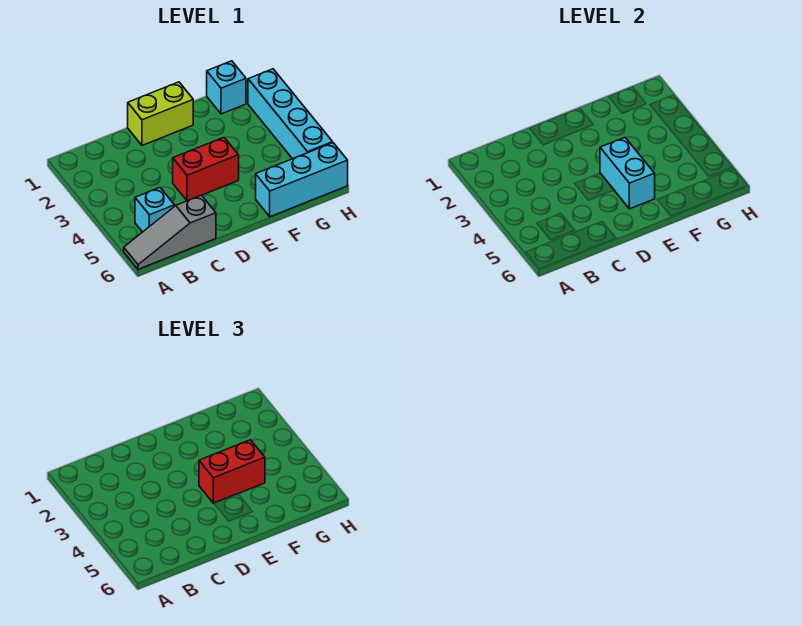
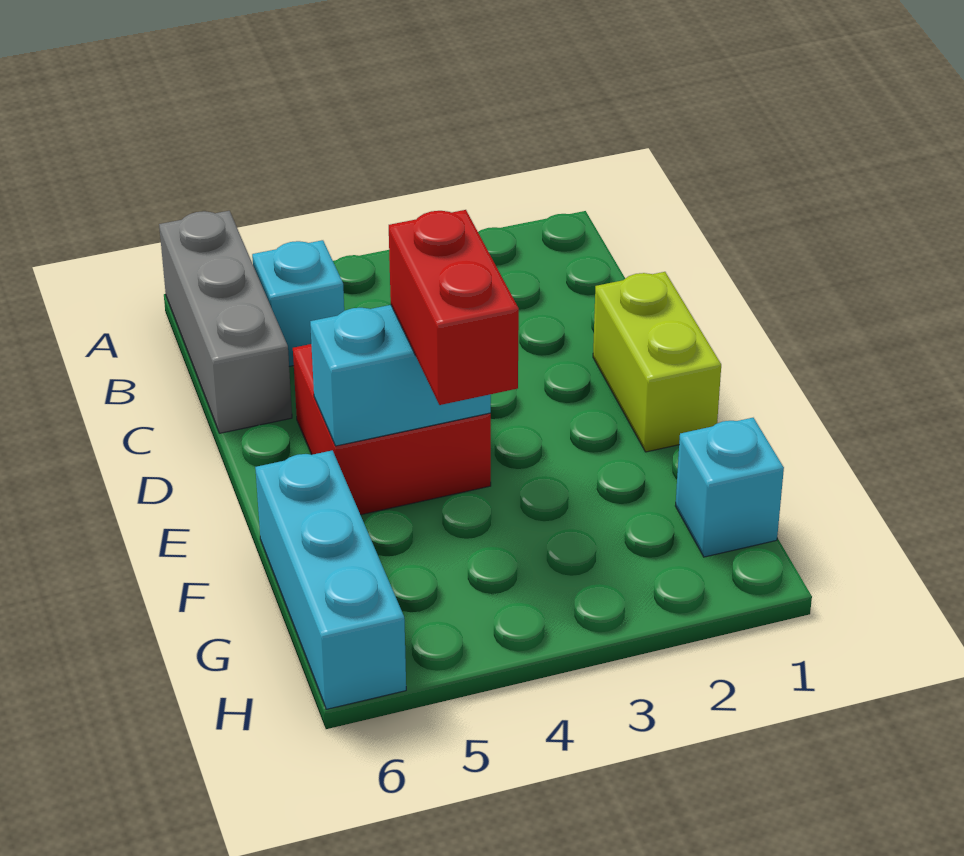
grey 1x3 slope [124,195,216,269] -> grey 1x3 brick [159,211,292,433]
red 1x2 brick [173,138,239,201] -> red 2x2 brick [293,344,491,515]
cyan 1x4 brick [248,69,333,159] -> none

